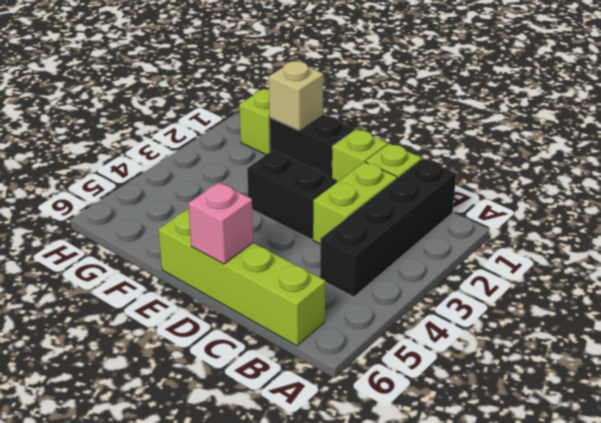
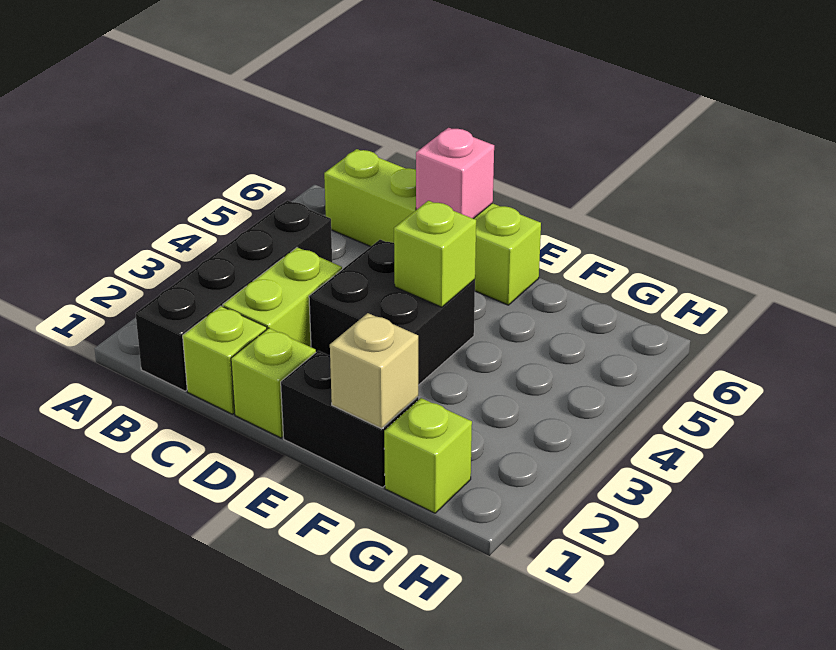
black 1x2 brick [247,151,337,239] -> black 2x2 brick [309,240,475,385]
none -> lime 1x1 brick [394,201,476,307]

